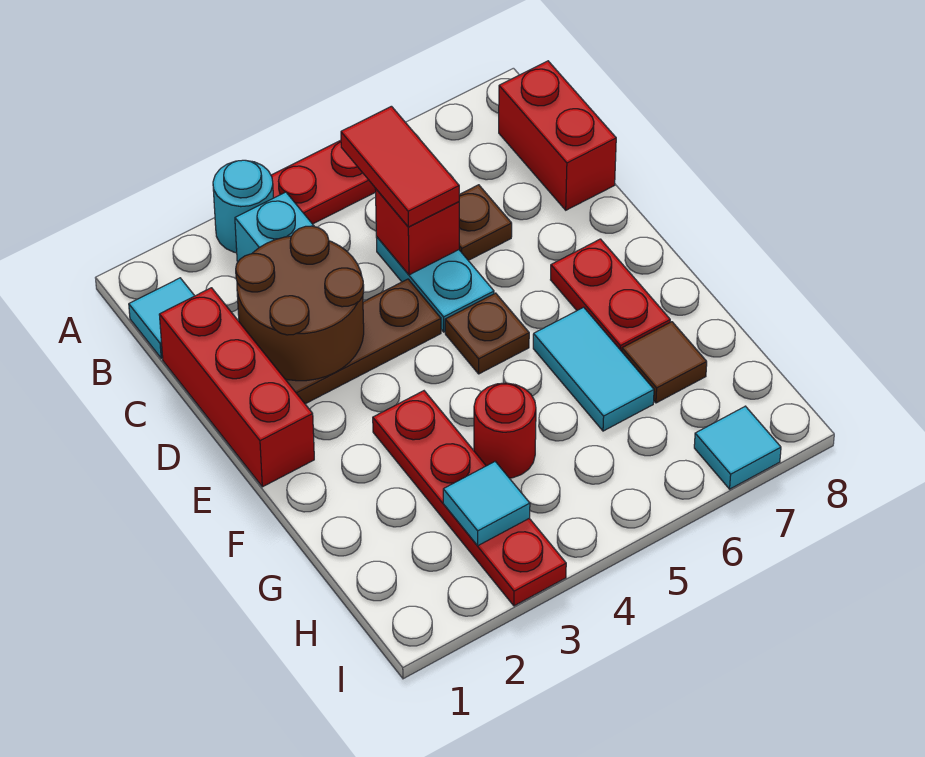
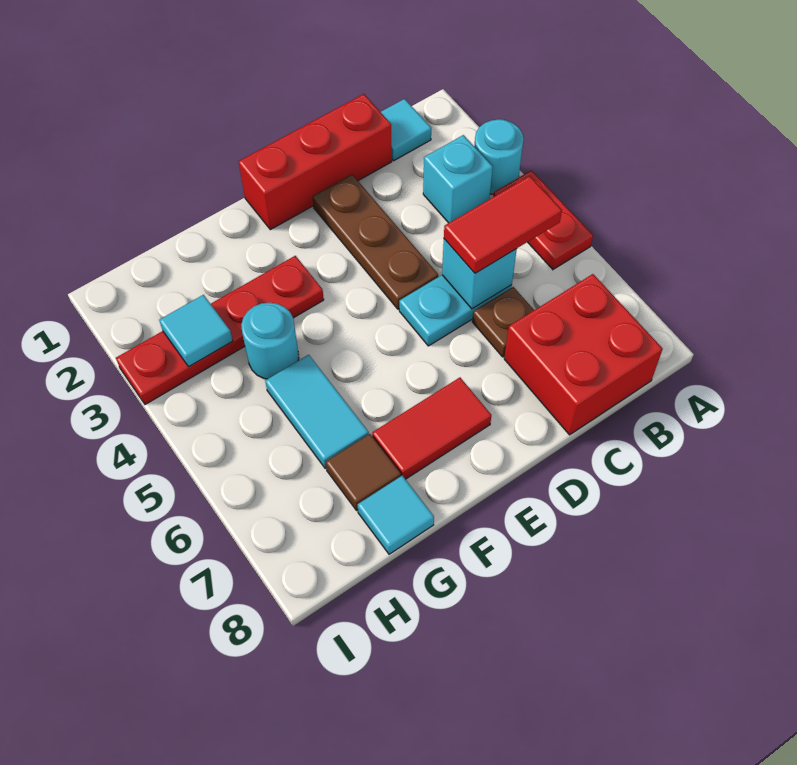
red 1x2 brick [499,61,616,210] -> red 2x2 brick [504,274,663,435]
brown 2x2 round brick [236,226,364,381] -> none
red 1x1 brick [375,189,459,275] -> cyan 1x1 brick [442,239,517,309]
brown 1x1 plate [445,293,529,374] -> none
red 1x2 plate [551,239,670,351] -> red 1x2 tile [372,378,491,479]
cyan 1x2 tile [533,307,654,431] -> cyan 1x2 tile turned to [265,355,369,468]
red 1x1 round brick [474,383,536,478] -> cyan 1x1 round brick [241,303,299,379]
cyan 1x1 tile [694,406,781,489] -> cyan 1x1 tile moved to [358,476,434,554]

